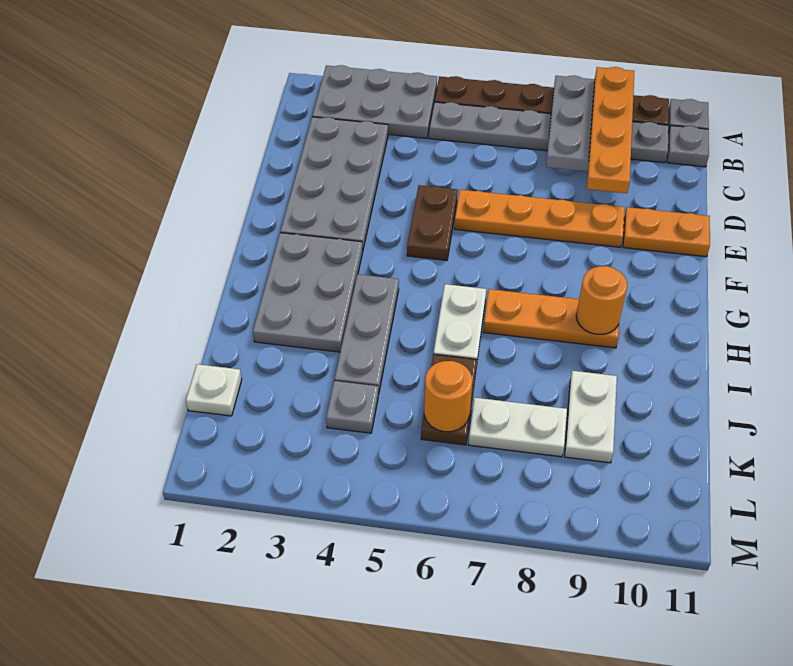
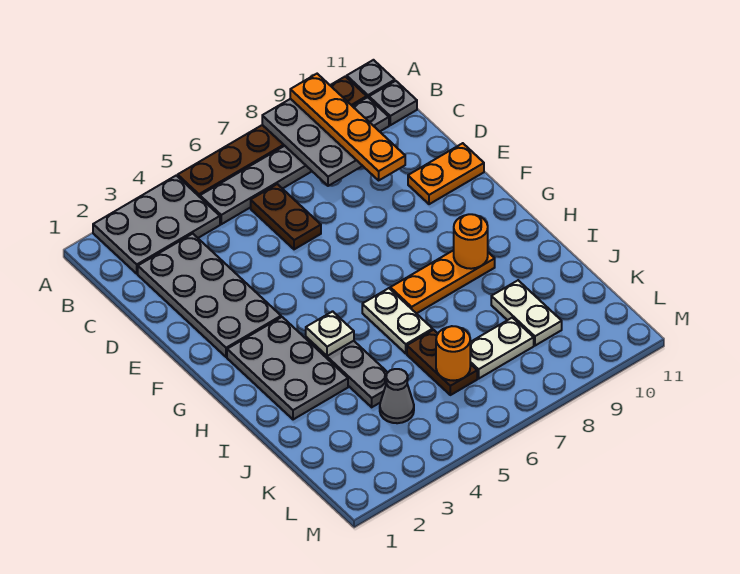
brown 1x2 plate [407,185,458,260] -> brown 1x2 plate moved to [251,184,321,249]
orange 1x4 plate [454,190,625,247] -> none
white 1x1 plate [186,364,242,416] -> white 1x1 plate moved to [306,311,354,356]
grey 1x1 plate [326,381,378,433] -> grey 1x1 cone [380,369,414,423]

